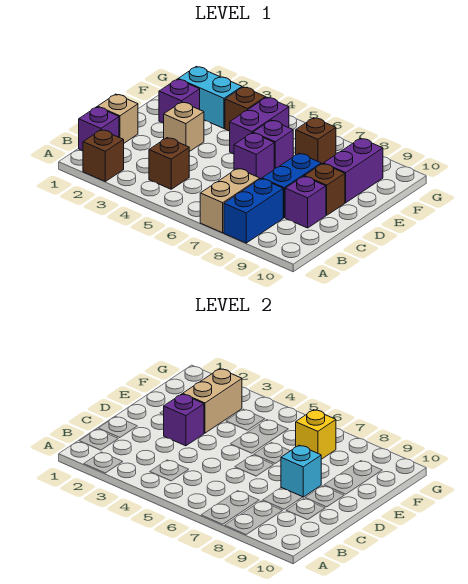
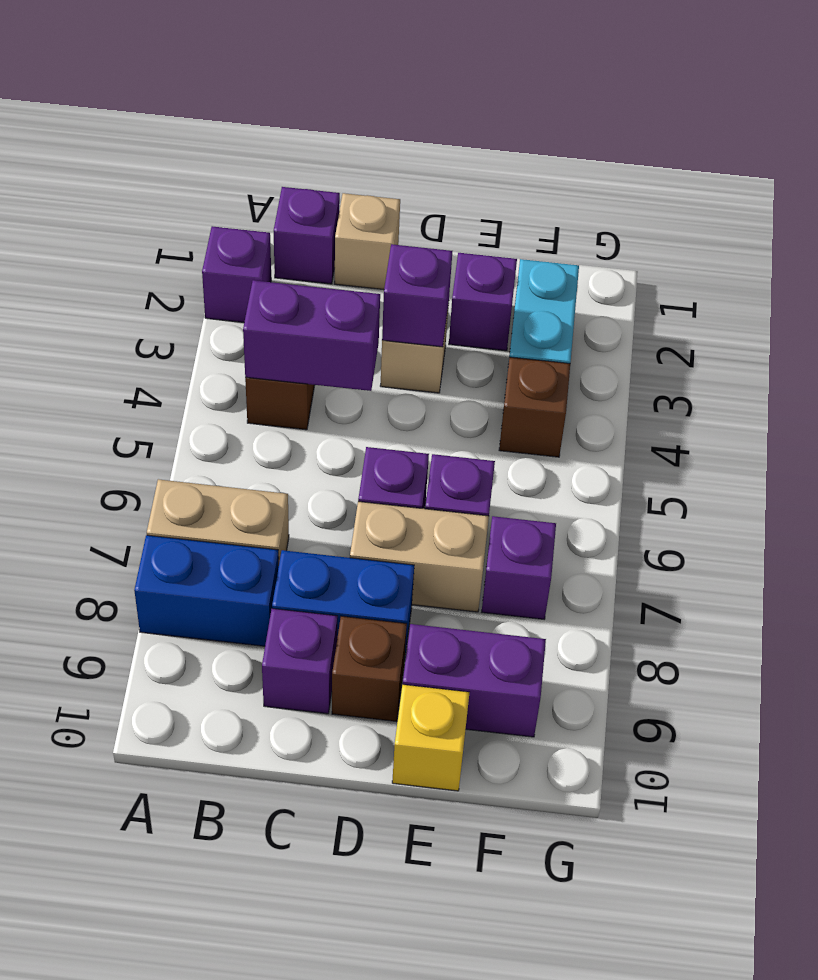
brown 1x1 brick [83,130,124,181] -> purple 1x1 brick [202,226,271,322]
cyan 1x1 brick [281,445,321,497] -> none
tan 1x2 brick [183,369,242,433] -> tan 1x2 brick moved to [350,501,489,612]
purple 1x2 brick [230,97,289,154] -> purple 1x2 brick moved to [243,280,380,391]
brown 1x1 brick [296,118,336,164] -> purple 1x1 brick [482,516,556,619]
yellow 1x1 brick [296,410,336,459] -> yellow 1x1 brick moved to [392,685,470,791]

